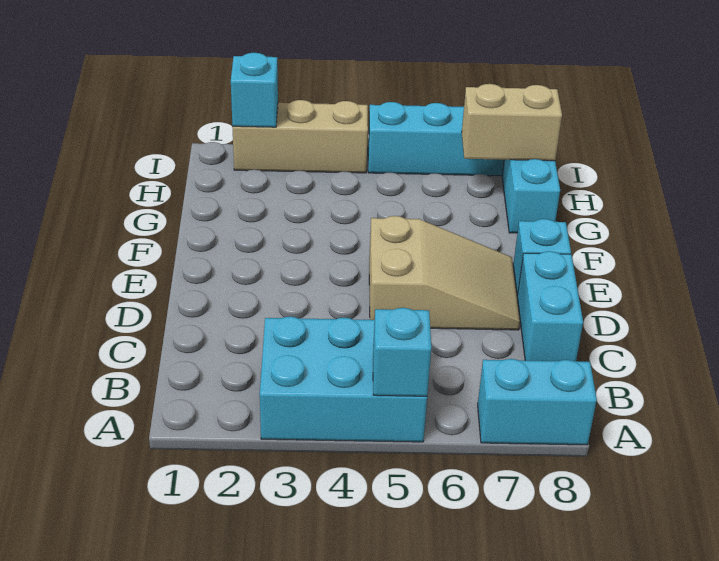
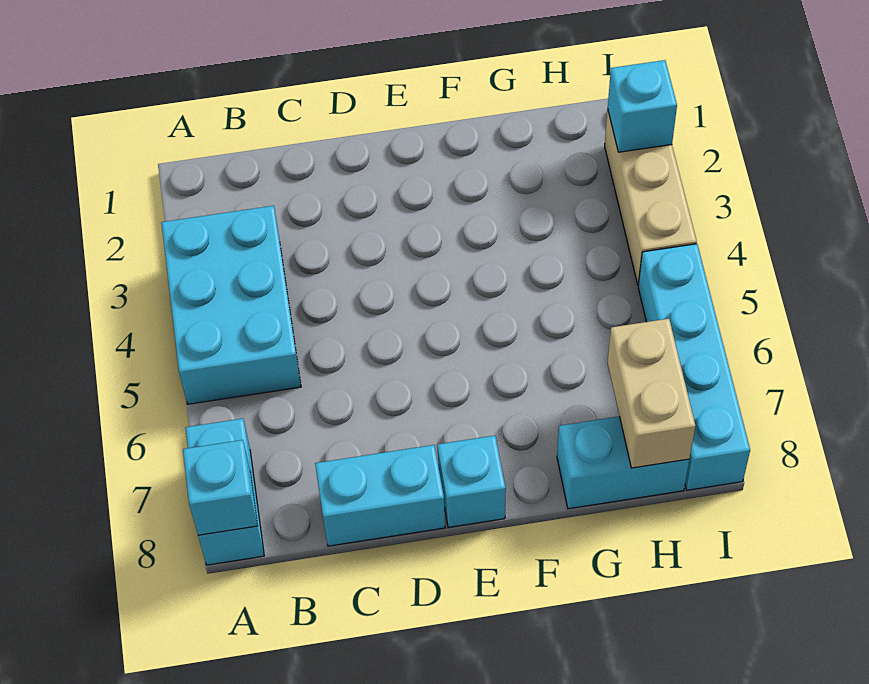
cyan 1x1 brick [373,308,431,396] -> cyan 1x1 brick moved to [183,440,257,535]
tan 2x3 slope [369,216,520,330] -> none

